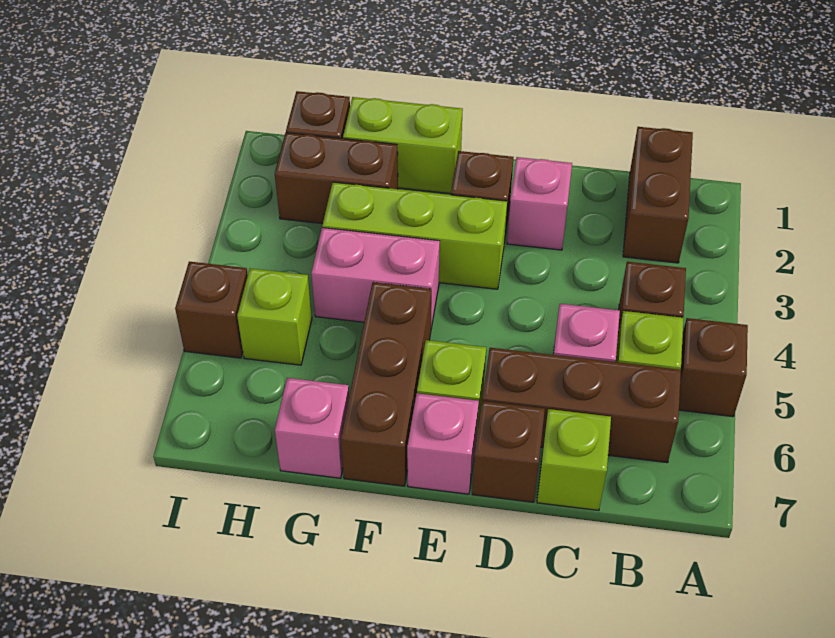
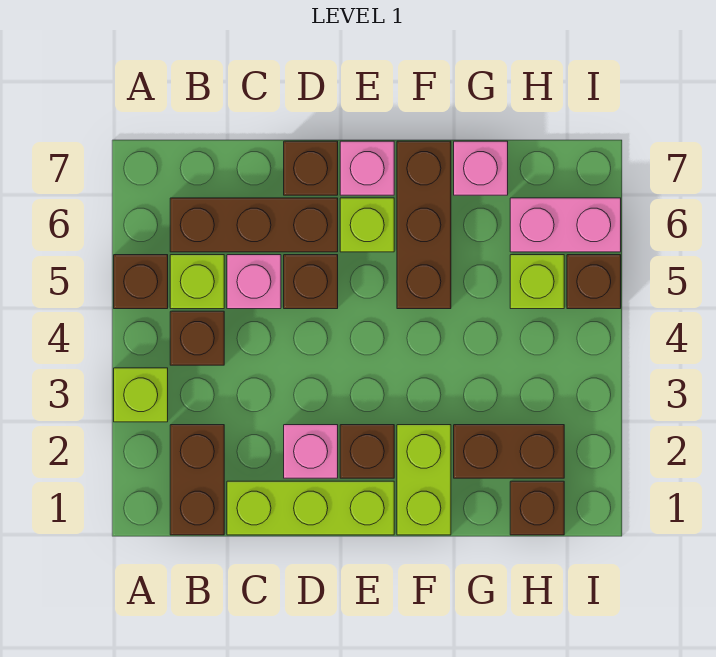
lime 1x1 brick [537,409,611,511] -> lime 1x1 brick moved to [114,368,168,422]
none -> brown 1x1 brick [284,255,338,309]
lime 1x3 brick [322,182,507,289] -> lime 1x3 brick moved to [227,481,394,535]
lime 1x2 brick [343,97,463,194] -> lime 1x2 brick turned to [397,425,451,535]
pink 1x2 brick [311,228,440,328] -> pink 1x2 brick moved to [510,198,621,252]

